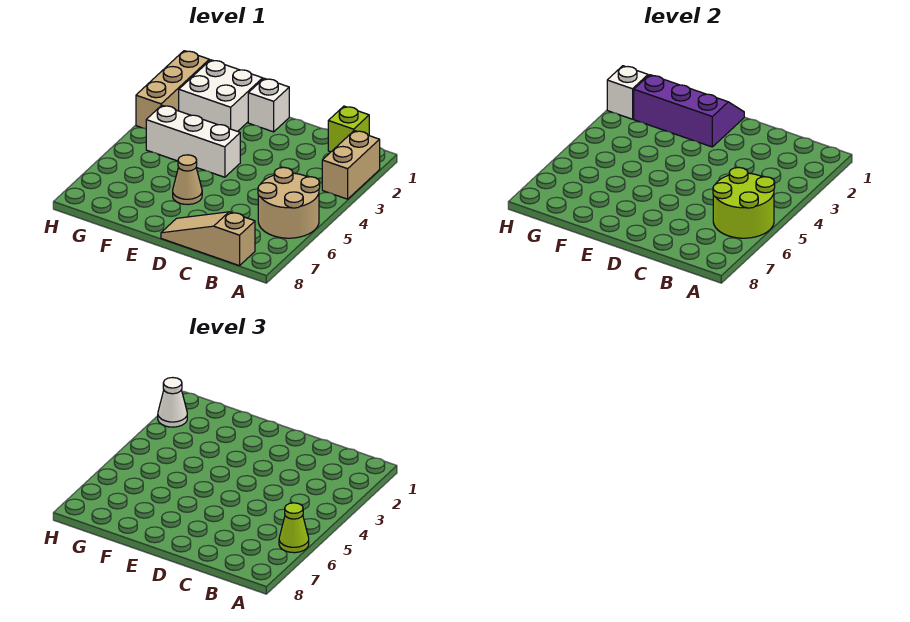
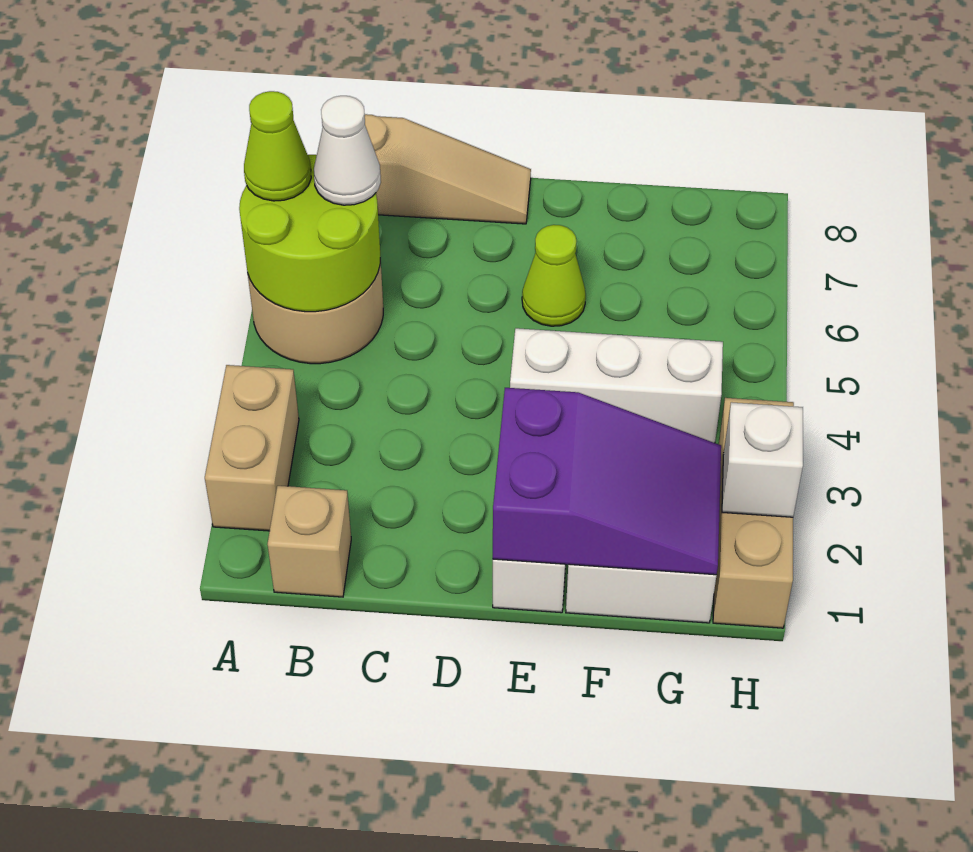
lime 1x1 brick [328,106,369,152] -> tan 1x1 brick [267,486,351,597]
purple 2x3 slope [634,75,744,147] -> purple 2x3 slope turned to [493,388,721,575]
tan 1x1 cone [173,155,202,205] -> lime 1x1 cone [522,225,586,326]
white 1x1 cone [158,378,187,427] -> white 1x1 cone moved to [314,96,381,205]

